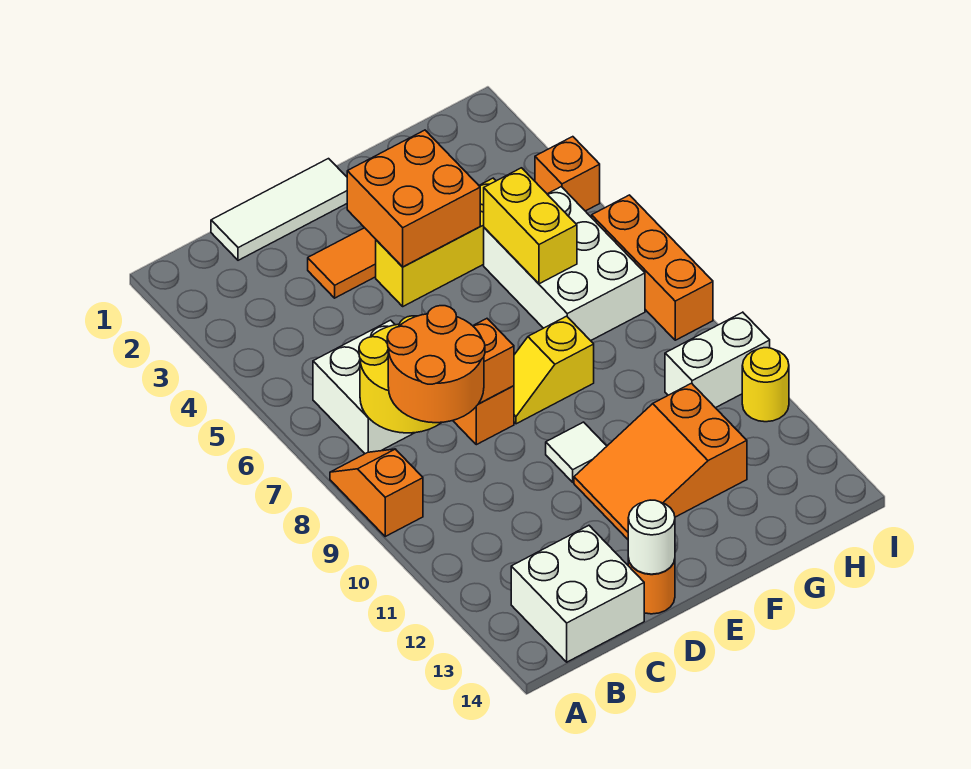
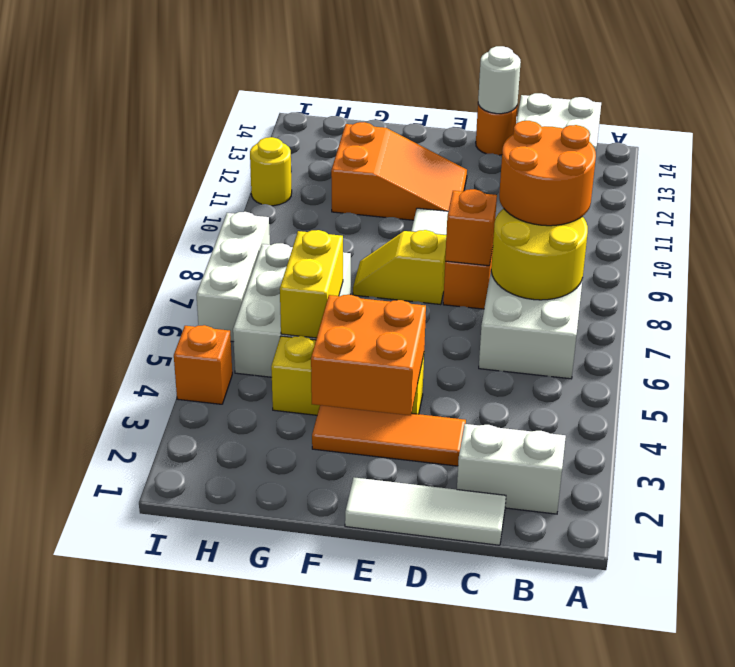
orange 1x2 slope [330,449,423,536] -> none
yellow 1x2 slope [514,316,594,424] -> yellow 1x2 slope turned to [353,230,446,305]
white 1x2 brick [665,312,770,408] -> white 1x2 brick moved to [457,424,566,514]
orange 1x3 brick [592,195,713,340] -> white 1x3 brick [196,212,270,342]

